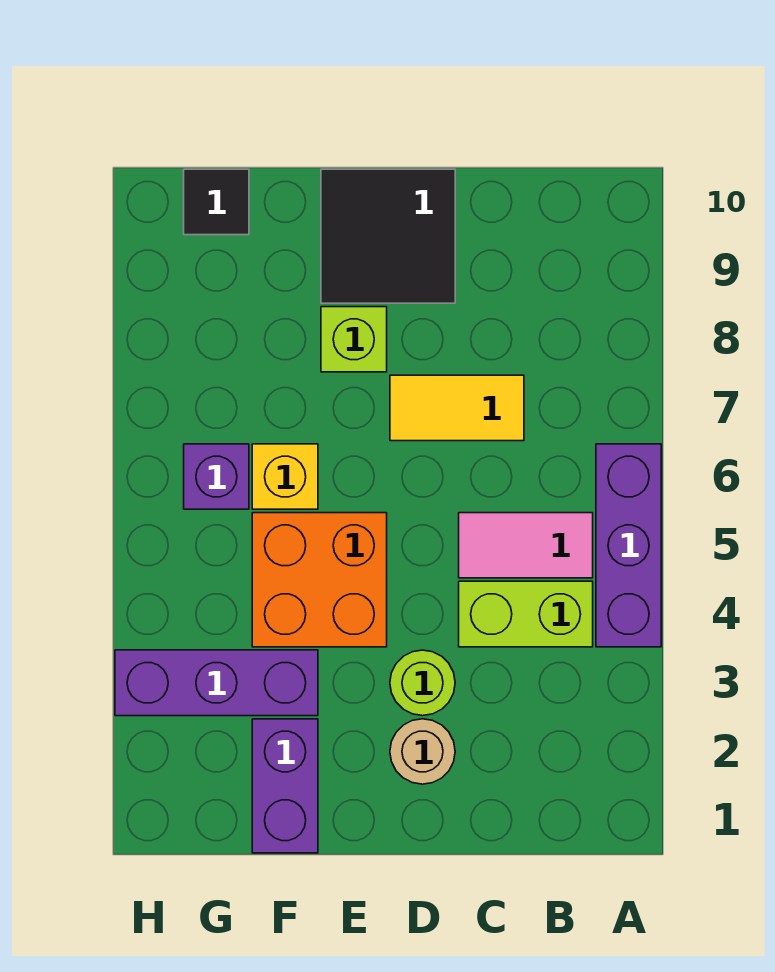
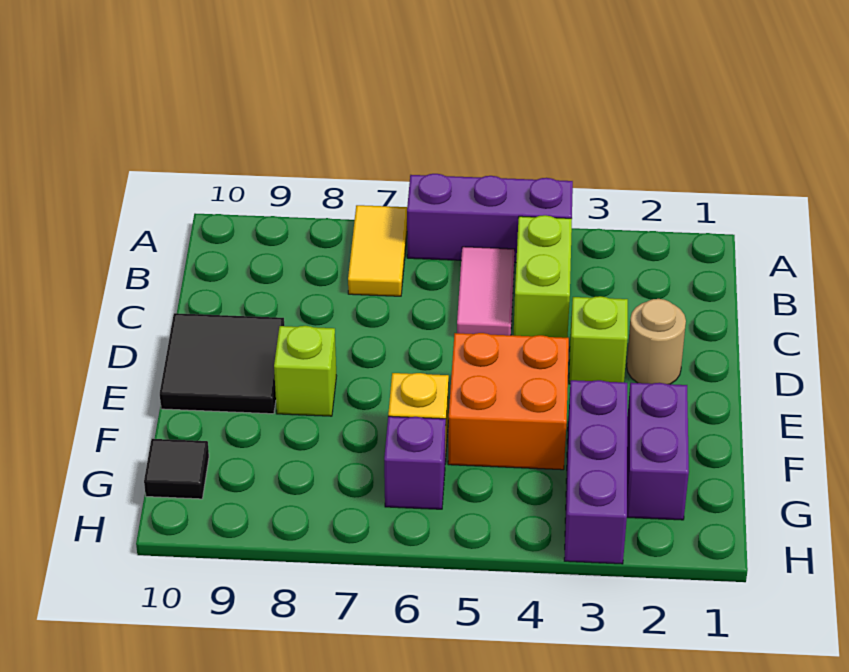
yellow 1x2 tile [390,375,524,441] -> yellow 1x2 tile moved to [348,205,407,296]
lime 1x1 round brick [390,650,455,716] -> lime 1x1 brick [569,296,628,384]
purple 1x2 brick [252,719,318,853] -> purple 1x2 brick turned to [627,383,689,520]

